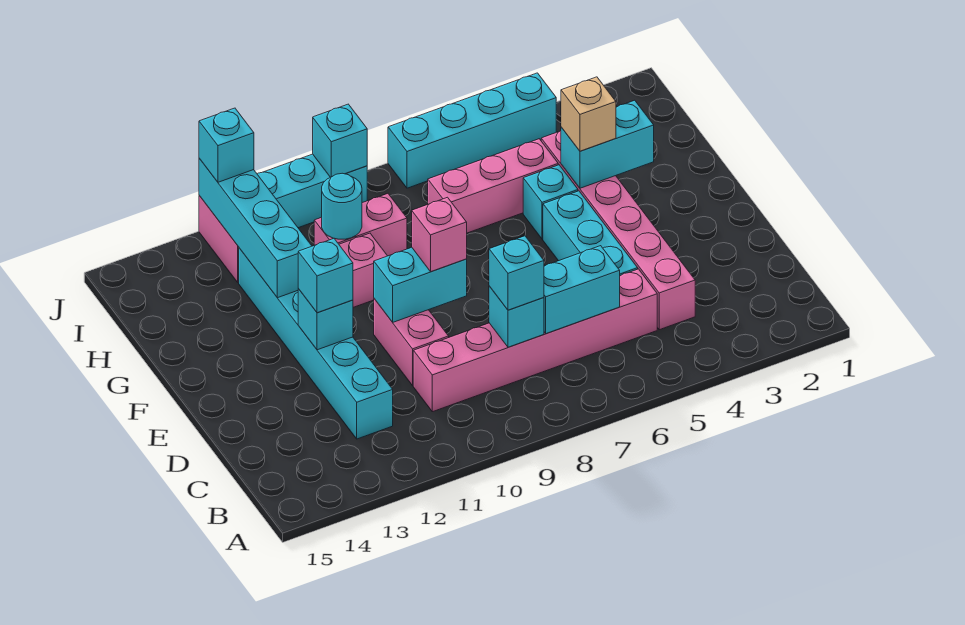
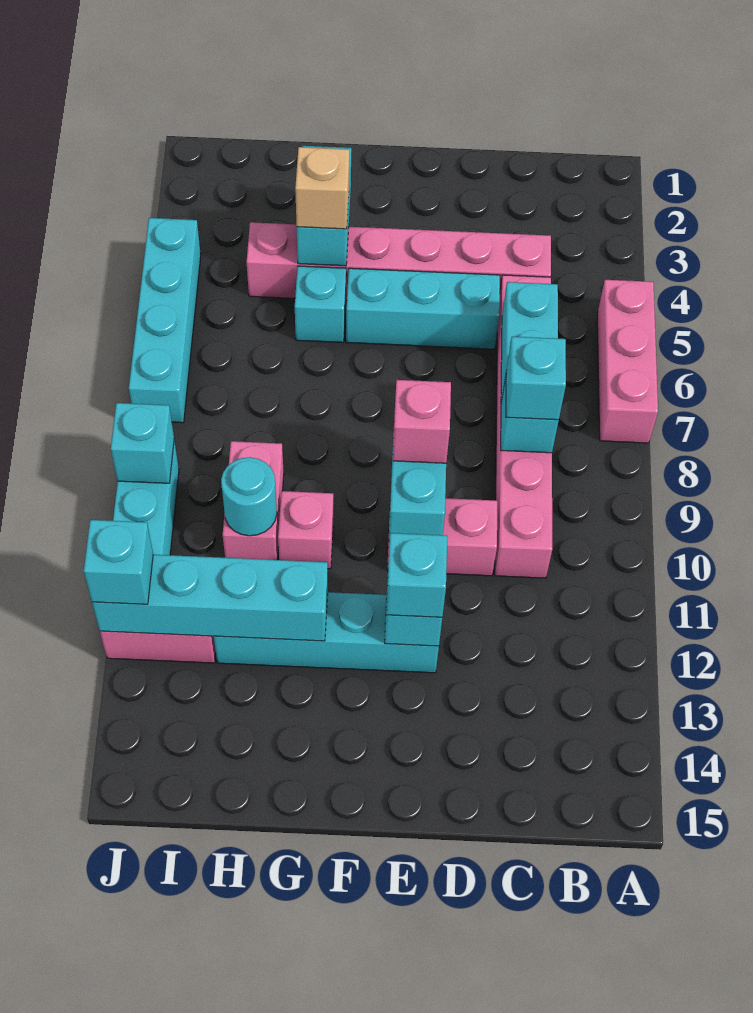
cyan 1x6 brick [239,248,393,439] -> cyan 1x4 brick [214,592,439,673]
pink 1x3 brick [428,139,558,233] -> pink 1x3 brick moved to [597,280,658,443]

